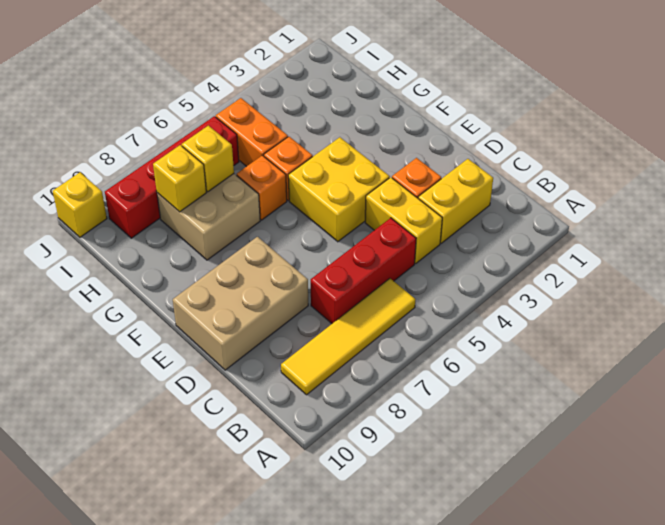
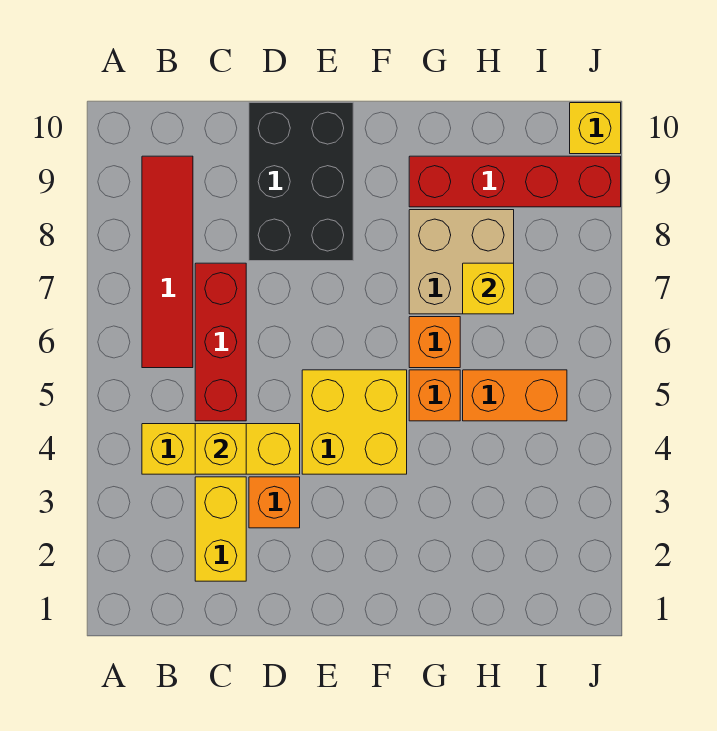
yellow 1x4 tile [281,278,415,395] -> red 1x4 tile [142,156,193,368]
yellow 1x2 brick [365,177,442,264] -> yellow 1x3 brick [142,424,300,474]
tan 2x3 brick [173,237,308,370] -> black 2x3 brick [249,103,353,261]
yellow 1x1 brick [153,145,206,212] -> yellow 1x1 brick moved to [195,424,246,474]
red 1x4 brick [105,116,239,238] -> red 1x4 brick turned to [409,156,621,207]

